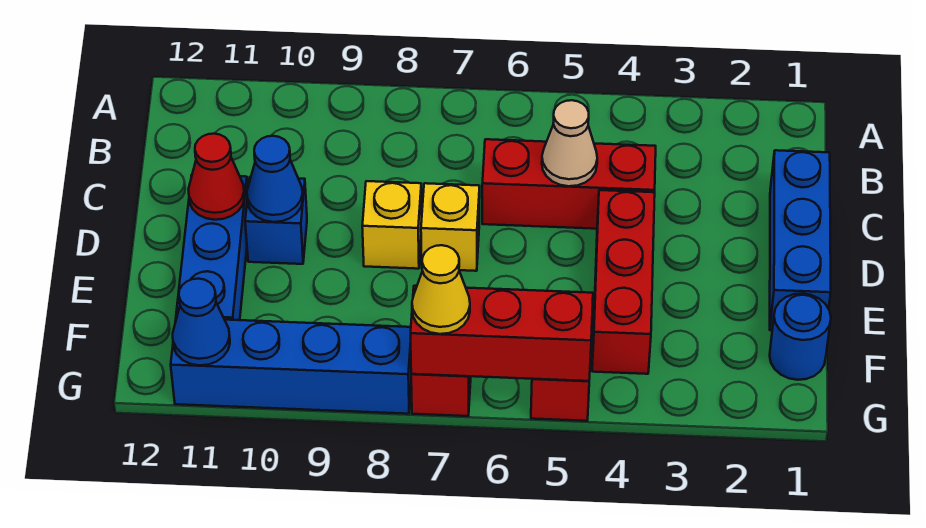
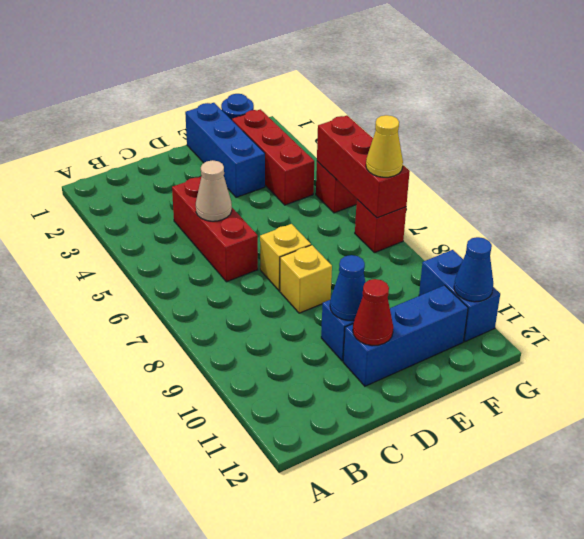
blue 1x3 brick [770,150,831,330] -> blue 1x3 brick turned to [185,103,265,197]
red 1x3 brick [592,190,655,374] -> red 1x3 brick turned to [232,109,314,205]
blue 1x4 brick [171,318,411,414] -> blue 1x2 brick [419,250,500,342]

